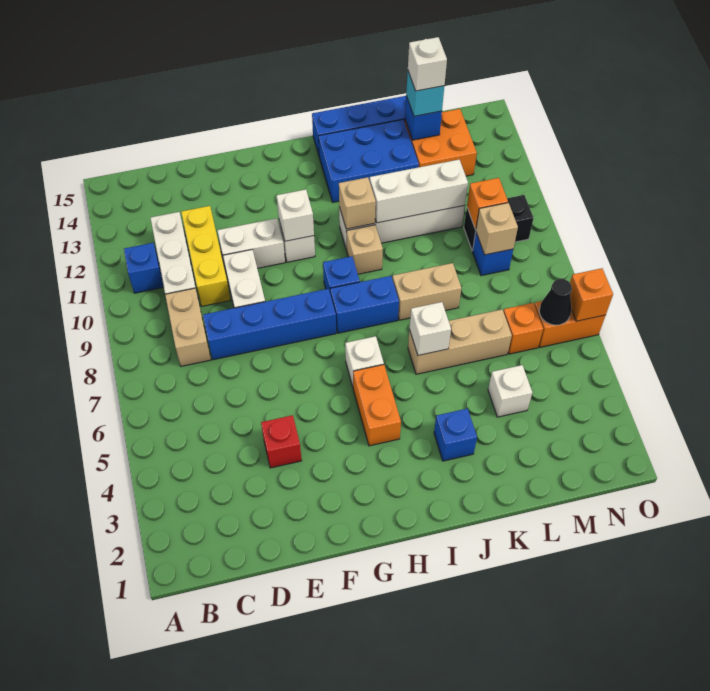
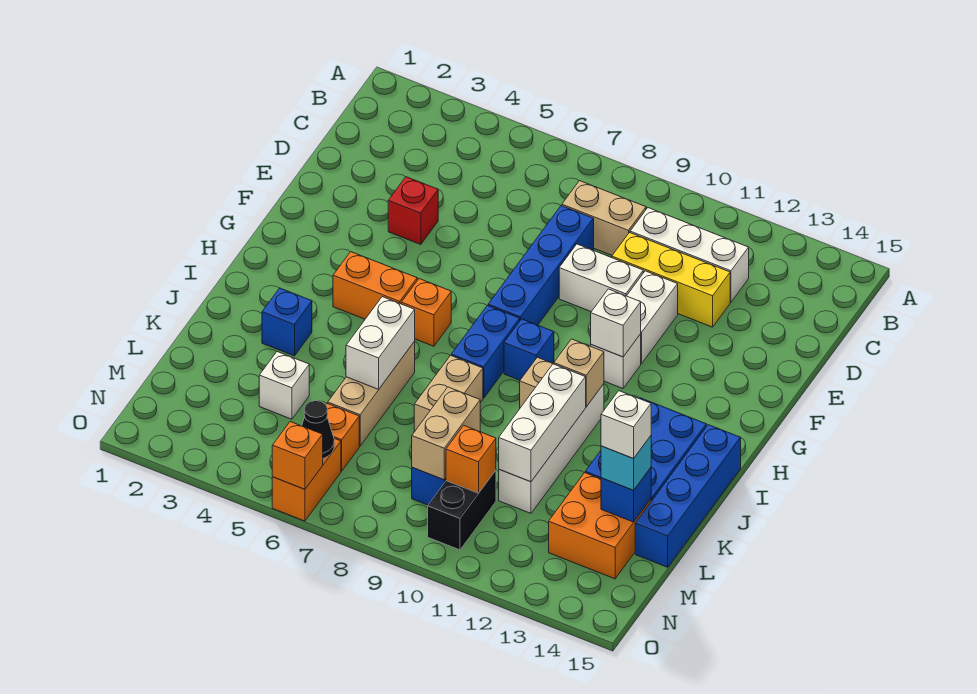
blue 1x1 brick [124,243,164,293] -> none
white 1x1 brick [345,336,384,387] -> orange 1x1 brick [401,279,451,346]
white 1x1 brick [409,302,451,355] -> white 1x2 brick [346,297,415,389]
tan 1x1 brick [476,203,518,255] -> tan 1x2 brick [412,387,480,480]

